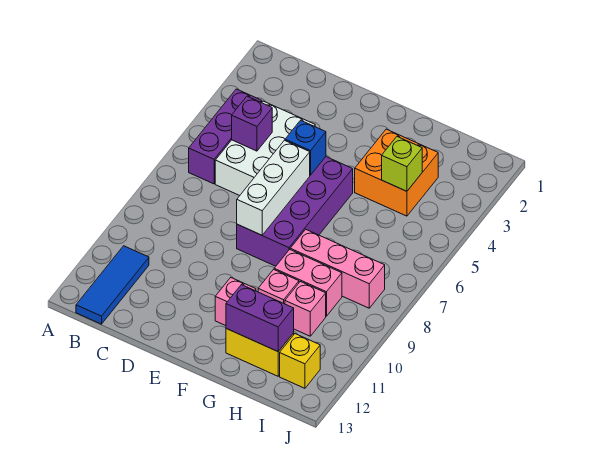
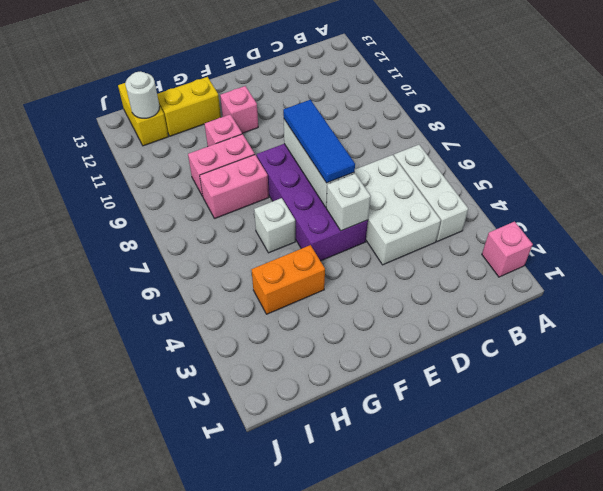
purple 1x3 brick [189,89,262,184] -> white 1x3 brick [394,145,468,241]
blue 1x3 tile [76,246,149,324] -> blue 1x3 tile moved to [283,100,355,183]
purple 1x1 brick [232,96,272,151] -> none
blue 1x1 brick [285,120,326,175] -> white 1x1 brick [326,174,371,231]
orange 2x2 brick [355,129,438,216] -> orange 1x2 brick [251,245,325,314]
none -> white 1x1 brick [254,198,295,253]
pink 1x3 brick [290,230,385,308] -> pink 1x2 brick [200,155,269,219]
purple 1x2 brick [226,285,294,352] -> none
lime 1x1 brick [382,137,422,191] -> none
pink 1x1 brick [285,281,326,336] -> pink 1x1 brick moved to [482,222,533,277]
yellow 1x1 brick [280,334,320,388] -> yellow 1x2 brick [118,83,168,146]
none -> white 1x1 round brick [125,71,160,118]

